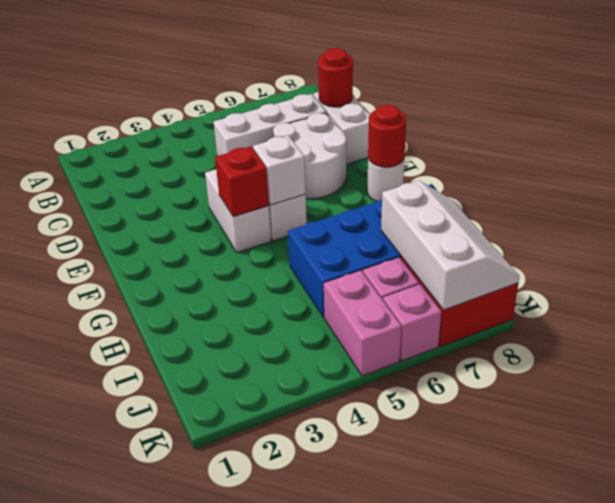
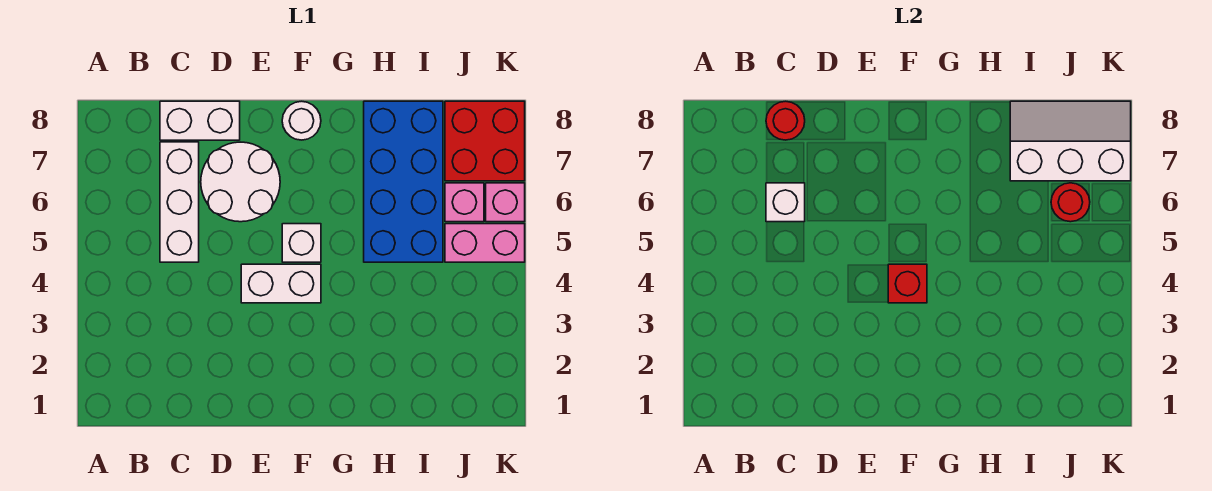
white 1x1 brick [253,135,306,205] -> white 1x1 brick moved to [766,183,805,222]
red 1x1 round brick [368,105,406,167] -> red 1x1 round brick moved to [1051,183,1090,222]

